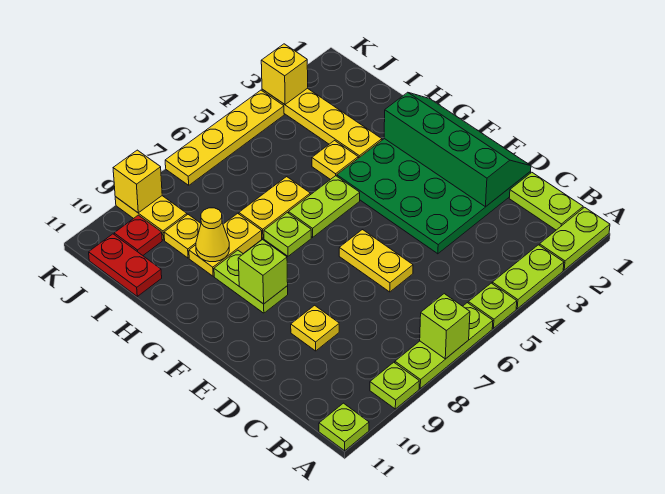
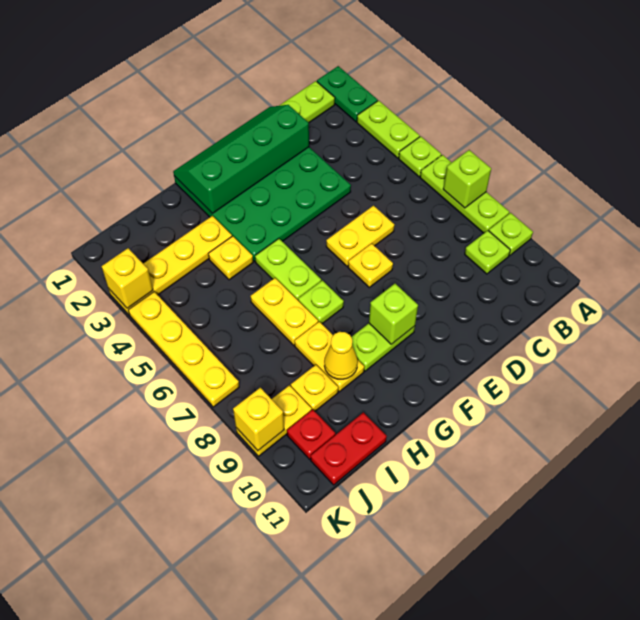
lime 1x2 plate [539,207,610,270] -> green 1x2 plate [317,66,378,122]
lime 1x1 plate [319,403,369,451] -> lime 1x1 plate moved to [465,231,510,274]
yellow 1x1 plate [291,305,339,351] -> yellow 1x1 plate moved to [348,244,393,287]

